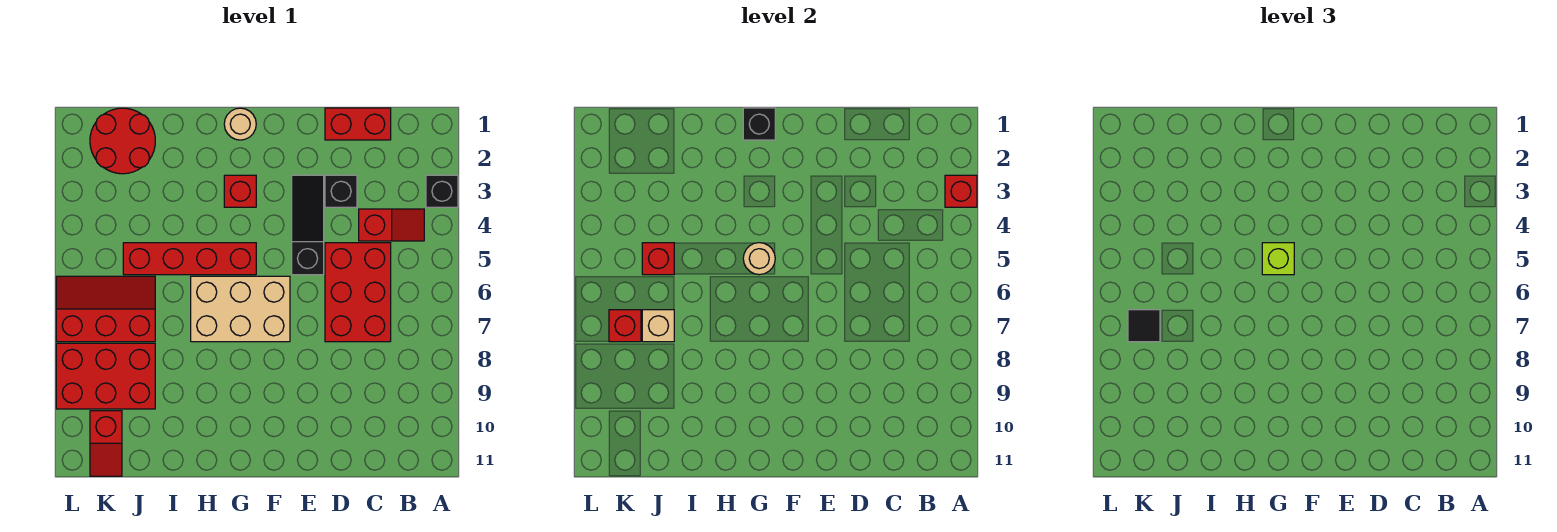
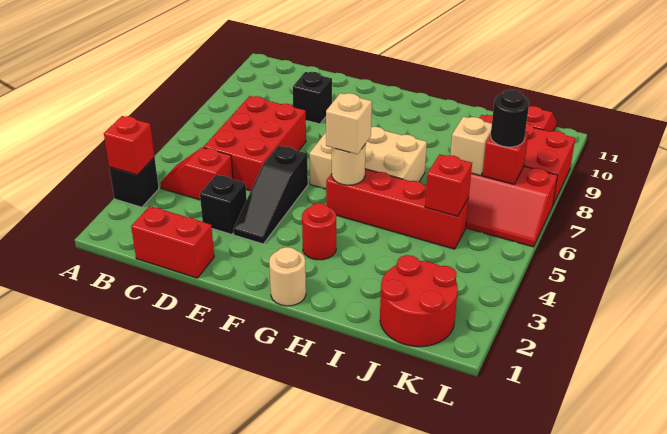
black 1x1 brick [743,108,775,140] -> black 1x1 brick moved to [293,72,332,124]
red 1x1 brick [224,175,256,207] -> red 1x1 round brick [302,203,336,260]
lime 1x1 brick [1262,243,1294,275] -> tan 1x1 brick [326,93,372,154]
black 1x1 tile [1128,310,1160,342] -> black 1x1 round brick [491,89,529,147]

